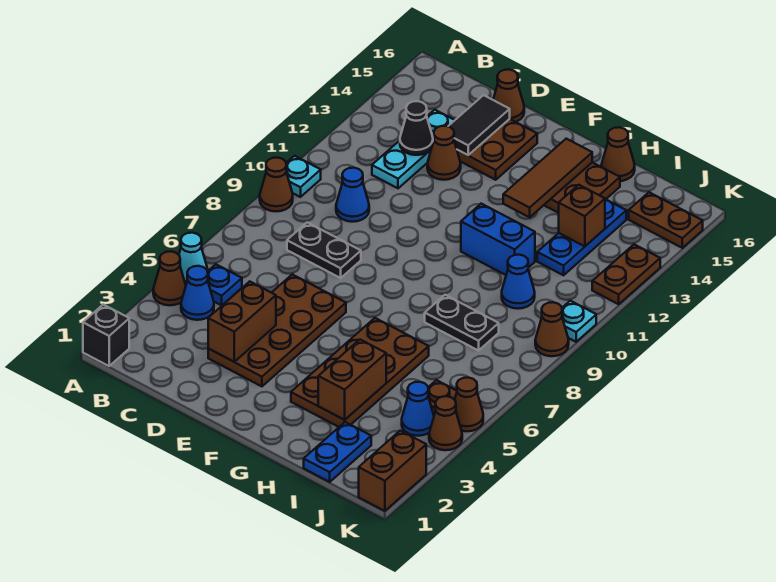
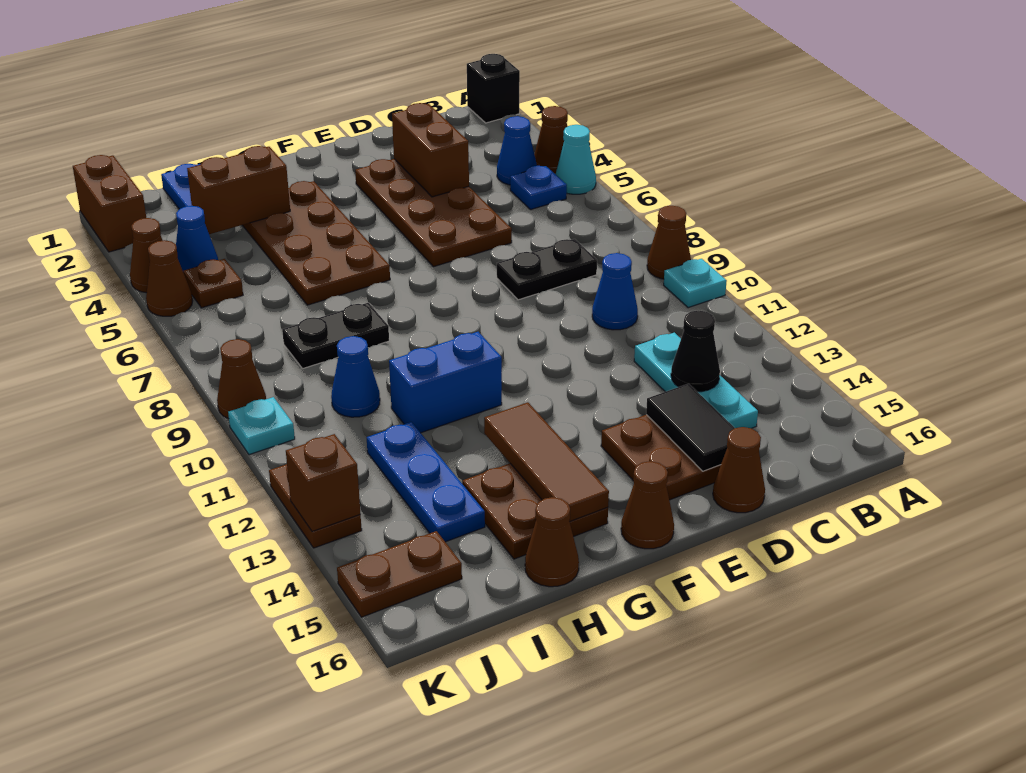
brown 1x1 cone [427,126,461,180] -> brown 1x1 cone moved to [621,461,674,549]
brown 1x2 brick [318,340,386,420] -> brown 1x2 brick turned to [187,146,290,234]
brown 1x1 brick [559,185,605,246] -> brown 1x1 brick moved to [286,434,360,532]

